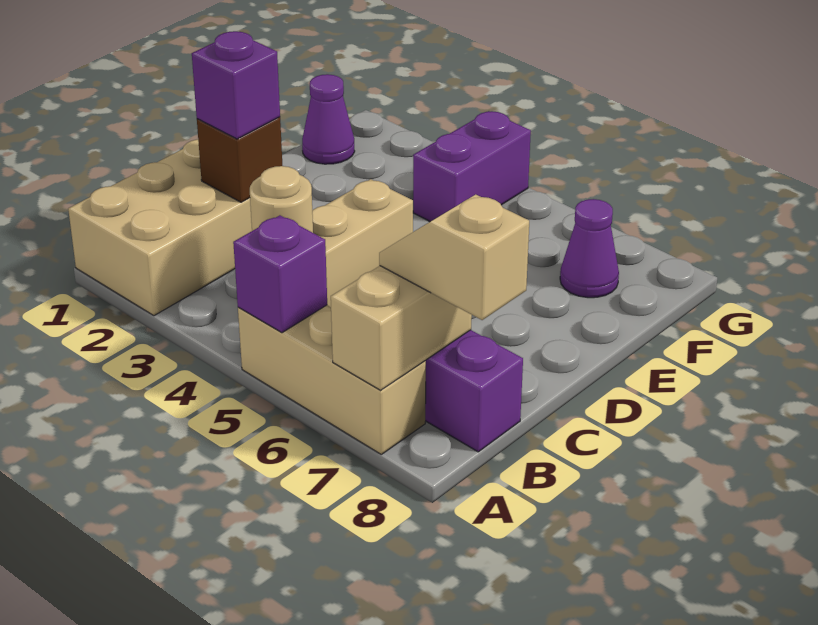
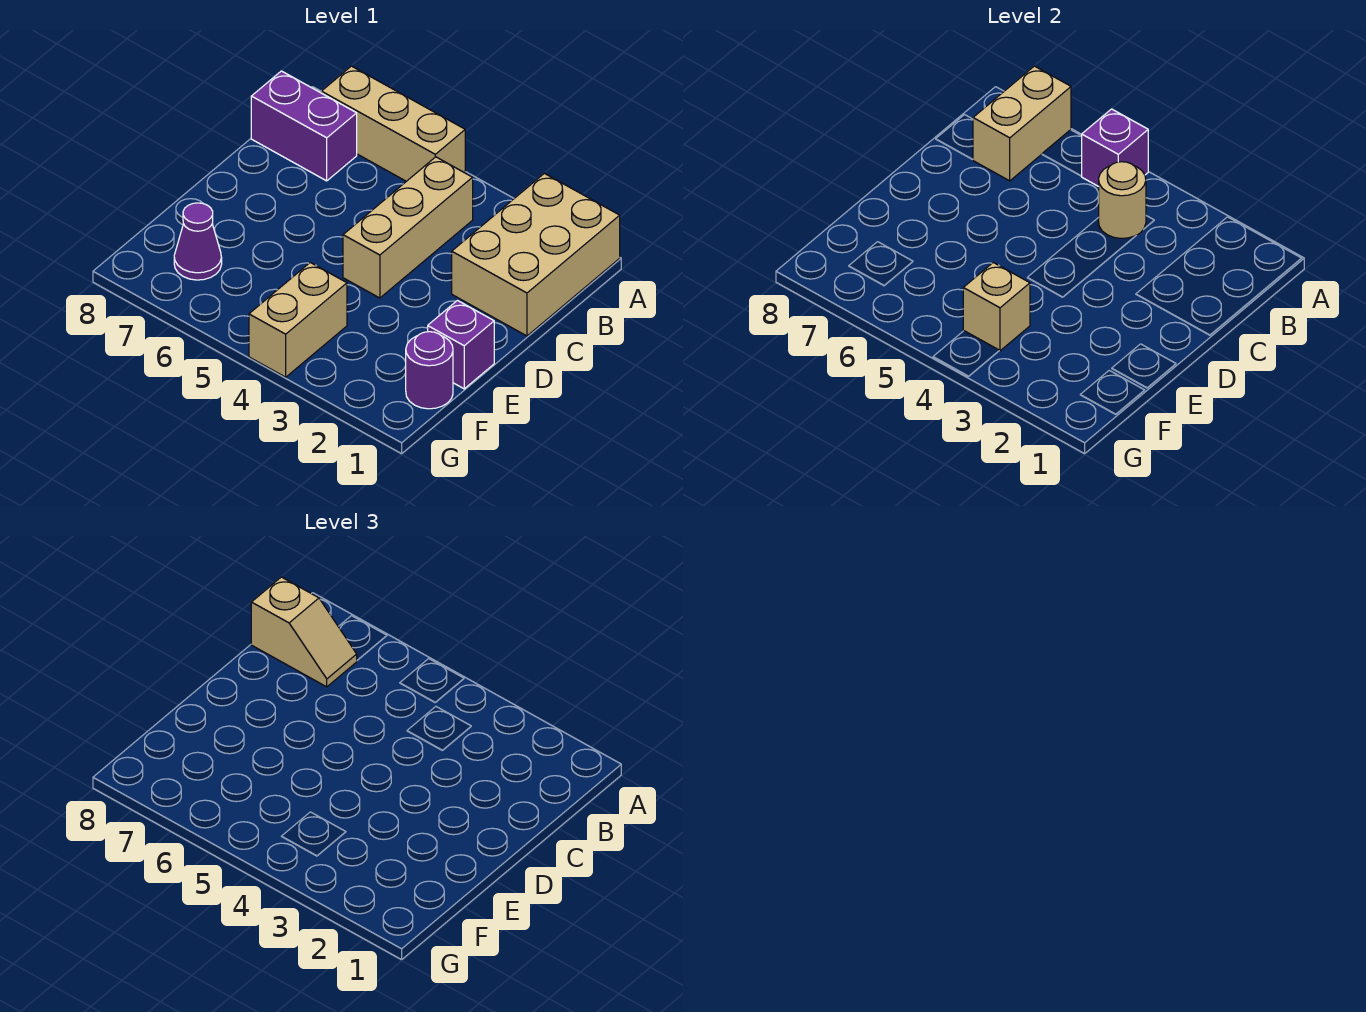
brown 1x1 brick [197,117,282,202] -> none
purple 1x1 brick [192,31,280,139] -> purple 1x1 brick moved to [428,301,494,389]
purple 1x1 cone [302,74,355,164] -> purple 1x1 round brick [406,332,453,409]
purple 1x2 brick [413,111,531,222] -> tan 1x2 brick [249,263,347,377]
none -> tan 1x1 brick [963,263,1030,351]

